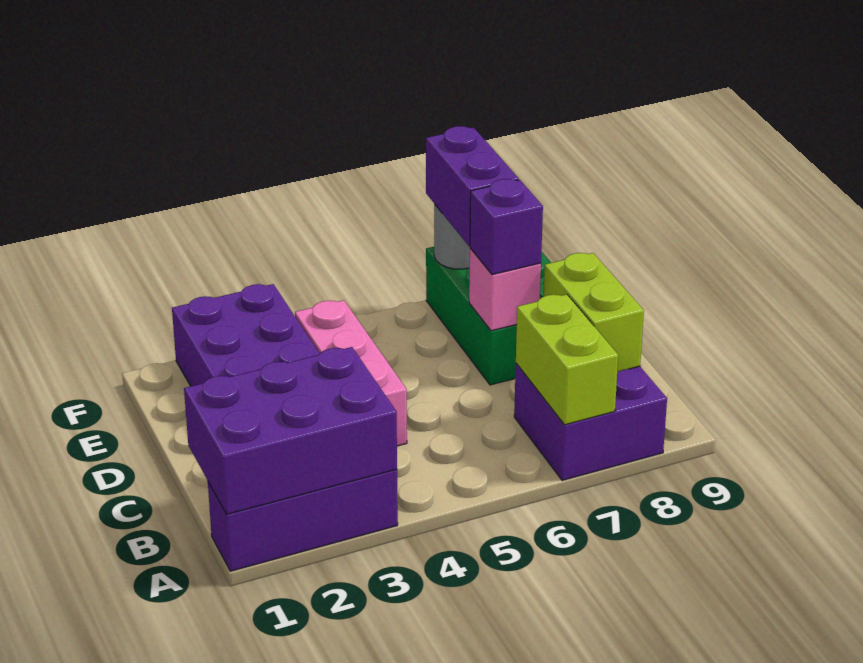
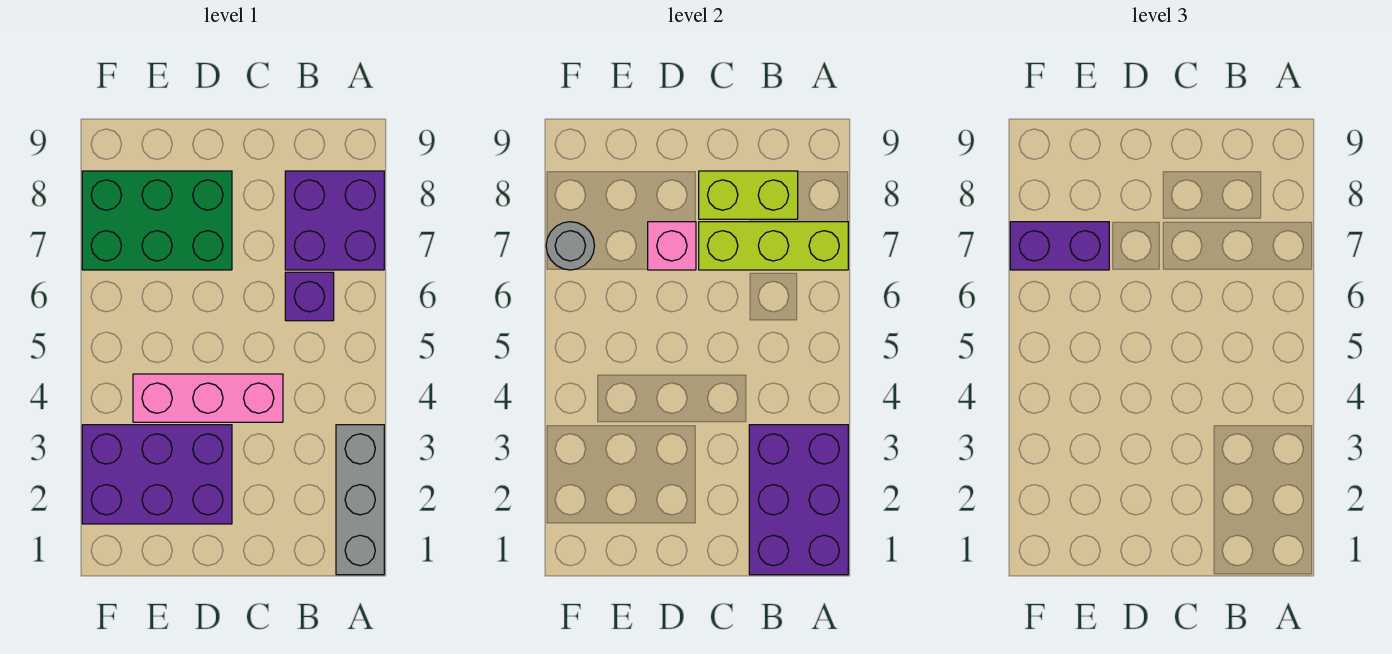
purple 1x3 brick [208,469,398,571] -> grey 1x3 brick [336,425,384,575]
lime 1x2 brick [516,294,618,425] -> lime 1x3 brick [699,222,848,270]
purple 1x1 brick [470,179,543,275] -> purple 1x1 brick moved to [285,272,334,321]

